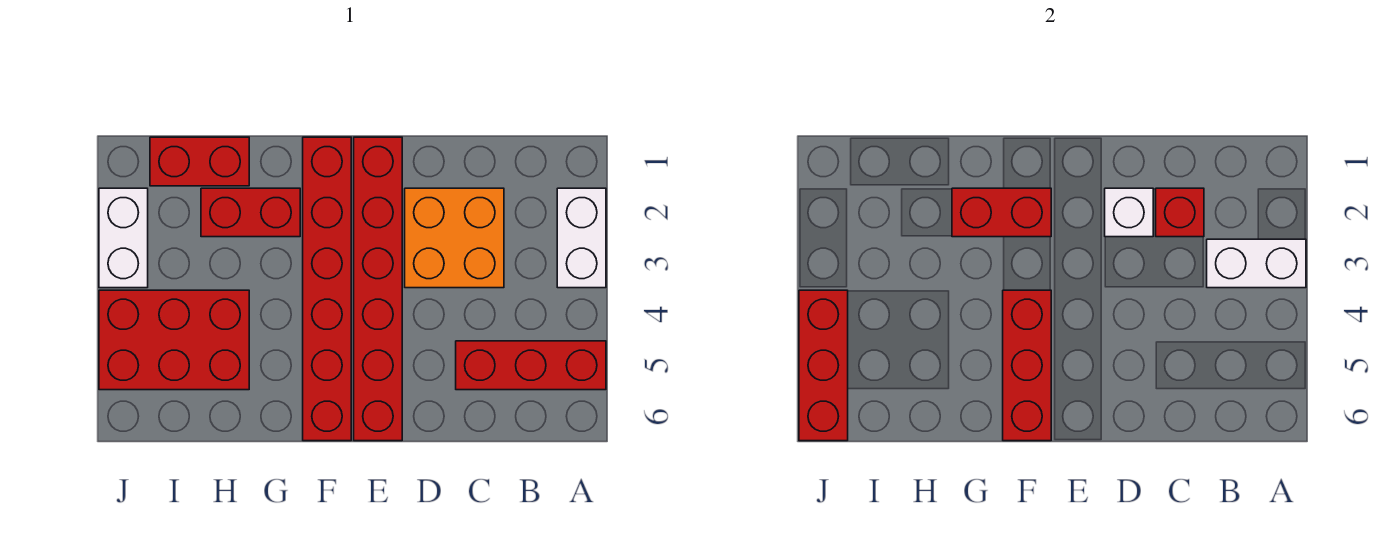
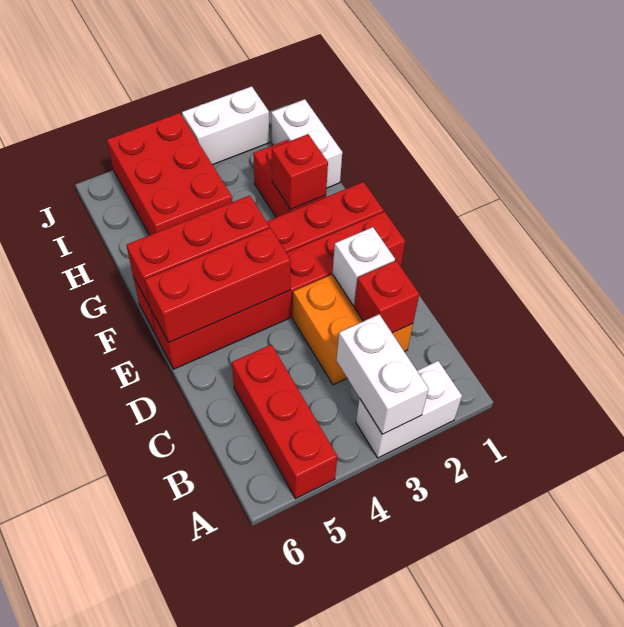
red 1x2 brick [952,188,1051,237] -> red 1x1 brick [272,134,328,210]
red 1x2 brick [150,137,249,186] -> white 1x2 brick [271,99,342,188]
red 1x3 brick [799,290,848,441] -> red 1x3 brick moved to [145,228,291,342]

